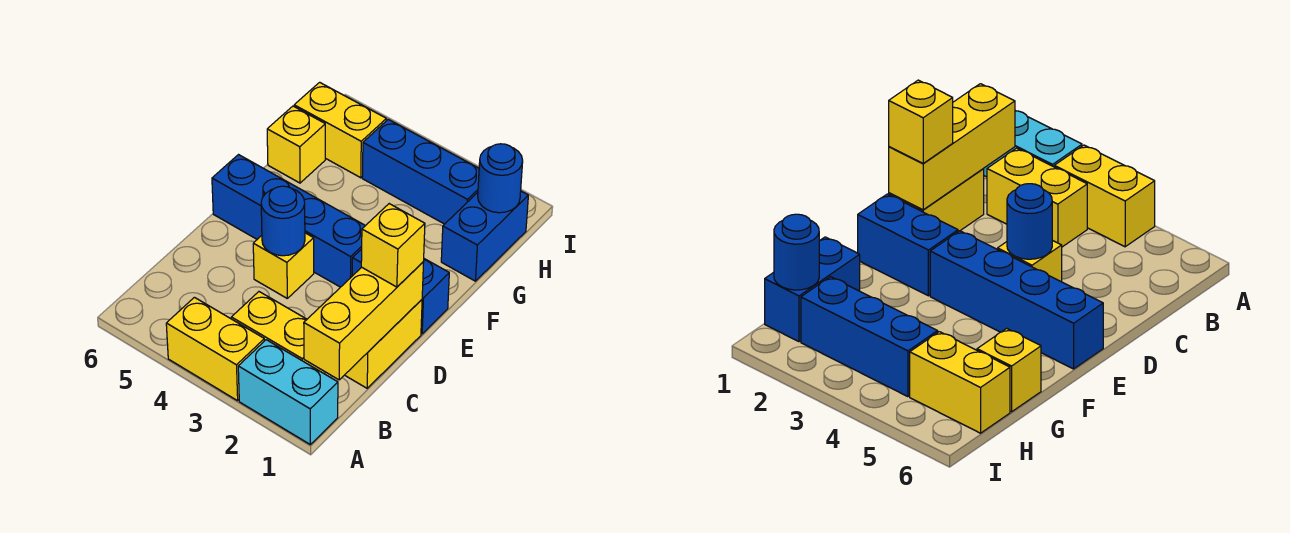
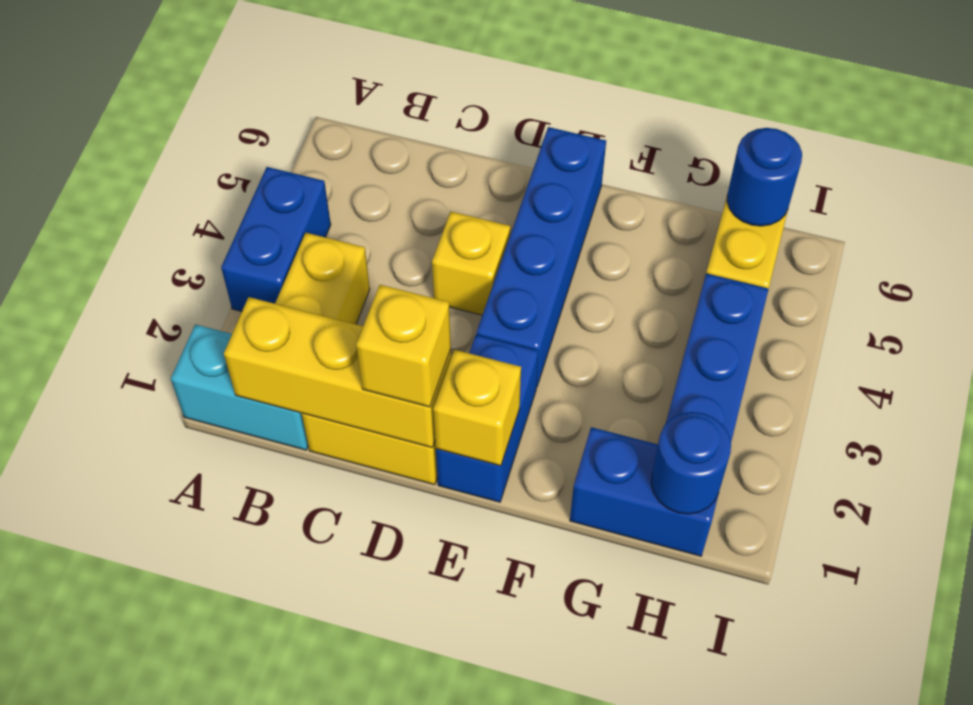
cyan 1x2 brick [238,340,338,444] -> cyan 1x2 brick turned to [171,325,308,450]
yellow 1x2 brick [166,297,264,401] -> blue 1x2 brick [221,167,331,311]
blue 1x1 round brick [261,186,305,256] -> blue 1x1 round brick moved to [727,128,802,226]
yellow 1x1 brick [267,106,325,183] -> yellow 1x1 brick moved to [433,350,521,466]

